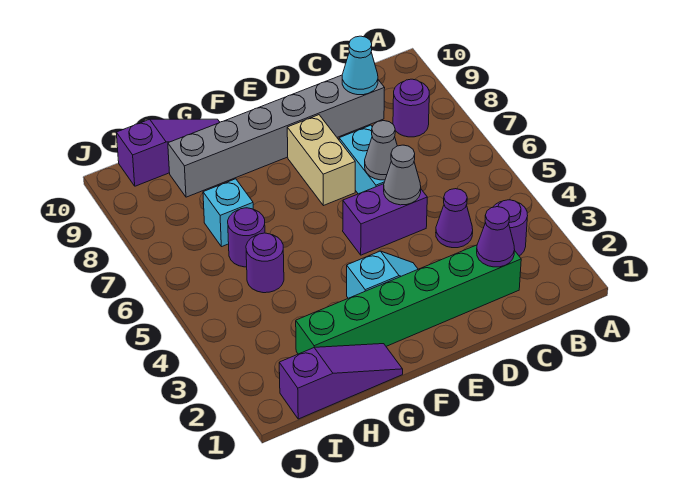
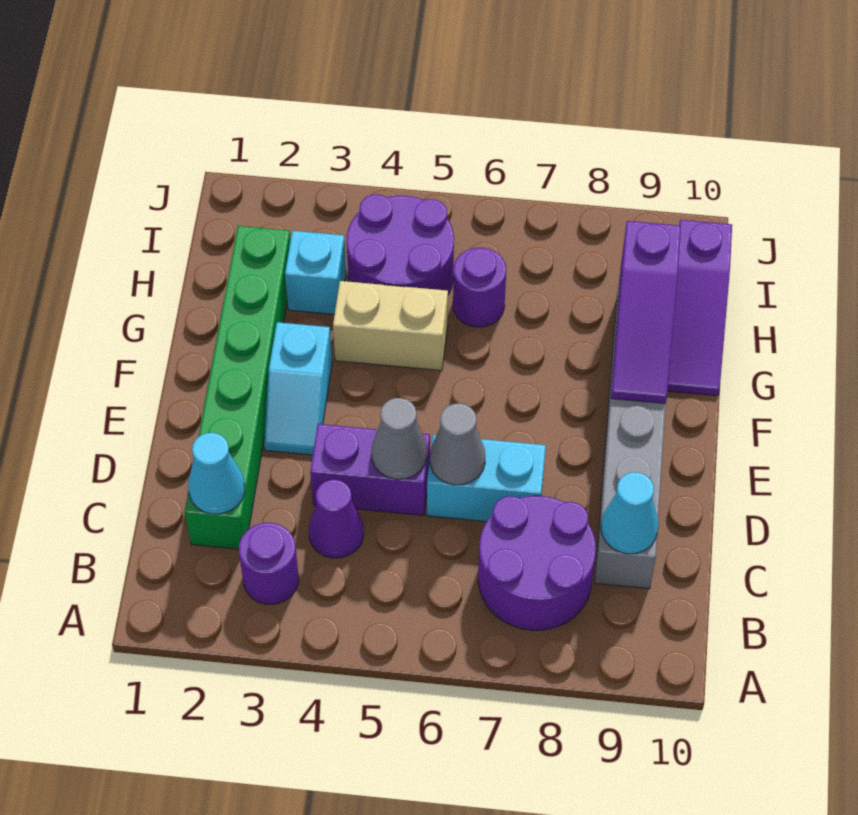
purple 1x1 round brick [393,79,429,137] -> purple 2x2 round brick [478,496,596,630]
purple 1x1 cone [477,207,515,267] -> cyan 1x1 cone [188,433,245,514]
purple 1x2 brick [343,184,427,255] -> purple 1x2 brick turned to [310,424,430,515]
tan 1x2 brick [287,115,355,206] -> tan 1x2 brick moved to [333,281,448,371]
purple 1x3 slope [279,344,403,419] -> purple 1x3 slope moved to [611,221,681,403]
purple 1x1 round brick [246,233,284,293] -> purple 2x2 round brick [347,194,454,295]
cyan 1x1 brick [203,179,253,247] -> cyan 1x1 brick moved to [285,231,346,314]

